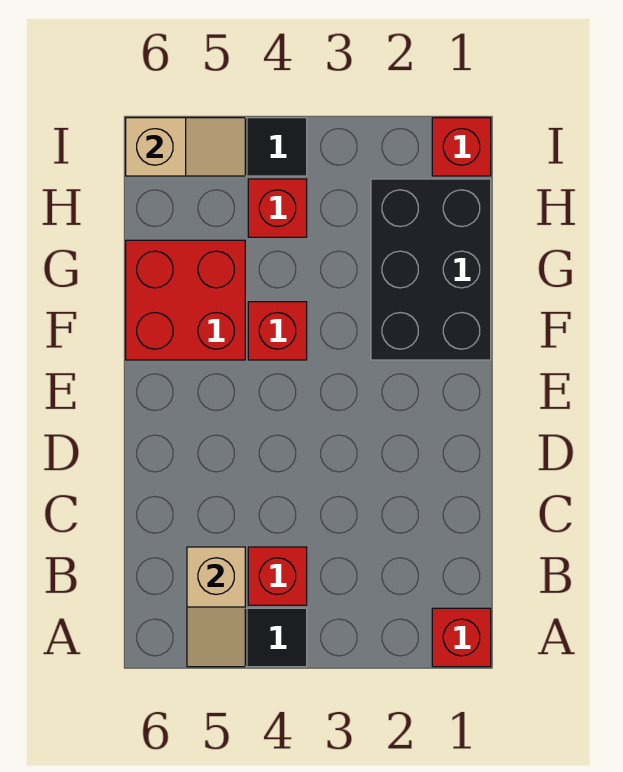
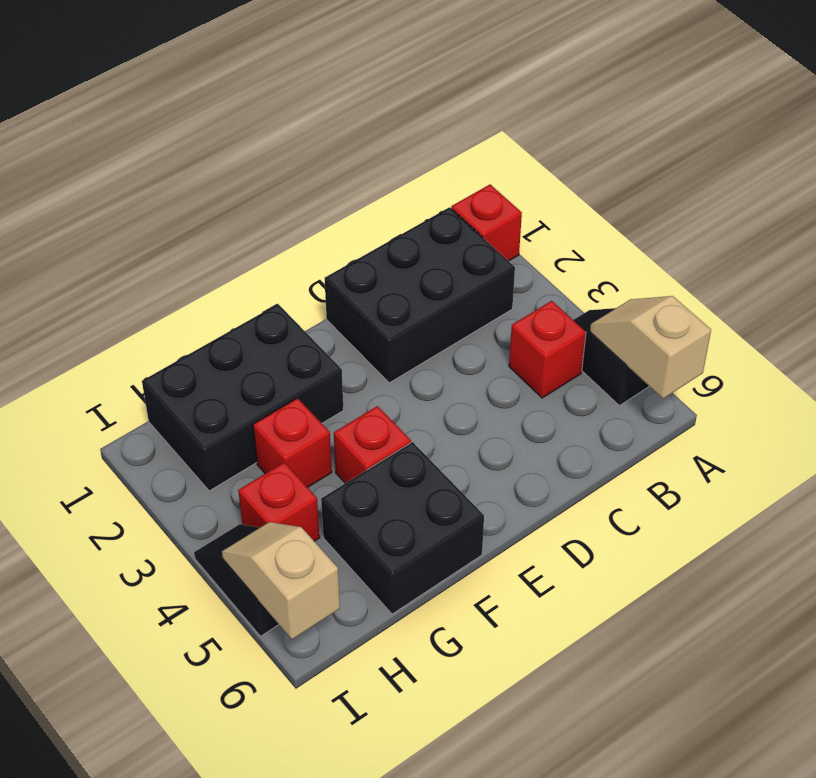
tan 1x2 slope [187,547,245,667] -> tan 1x2 slope turned to [590,296,711,399]
none -> black 2x3 brick [324,207,515,383]
red 2x2 brick [126,240,245,360] -> black 2x2 brick [321,442,484,614]
red 1x1 brick [432,118,491,176] -> red 1x1 brick moved to [253,398,332,488]

